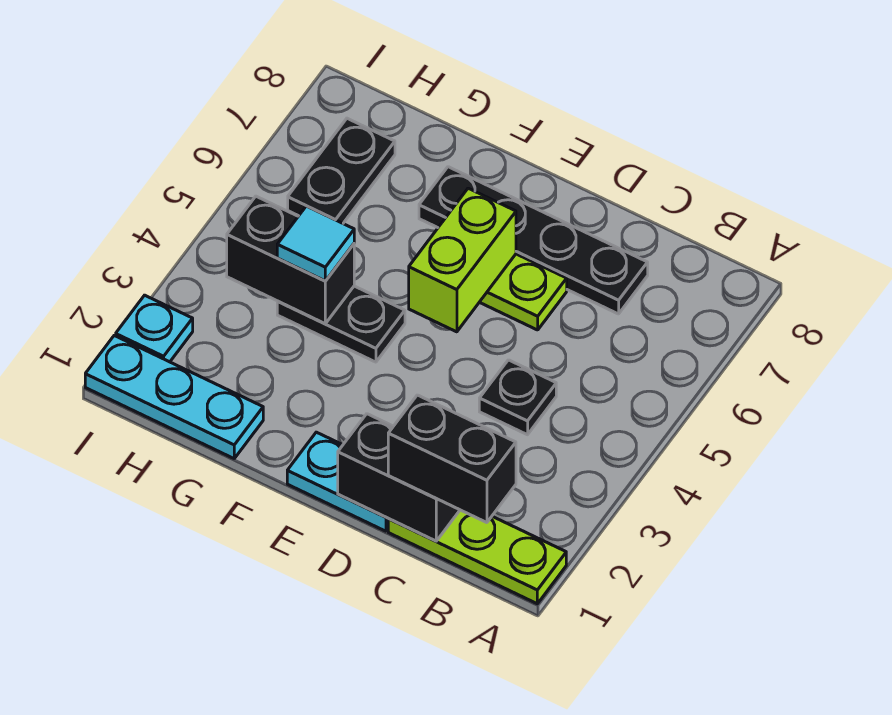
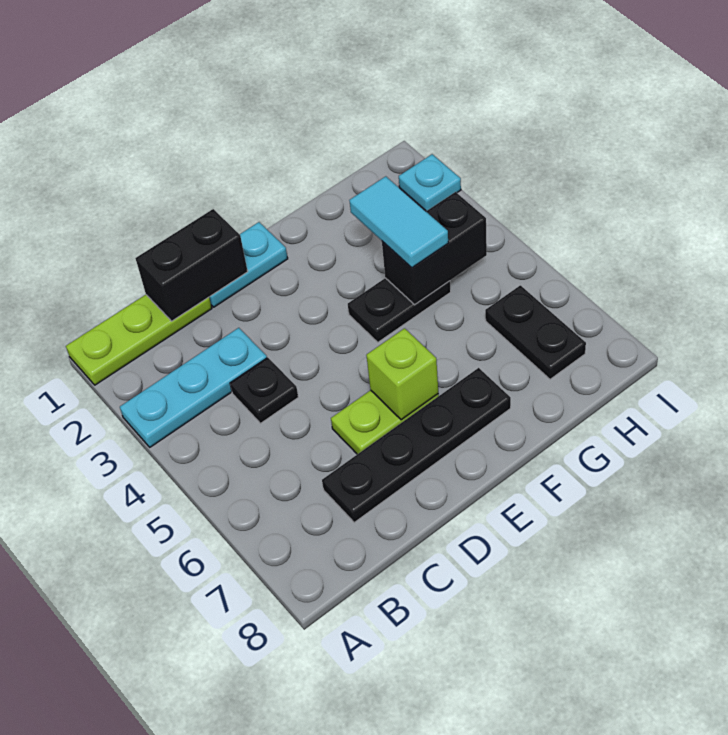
black 1x2 brick [388,395,516,523] -> none
lime 1x2 brick [409,188,516,332] -> lime 1x1 brick [366,328,438,420]
cyan 1x3 plate [85,336,263,458] -> cyan 1x3 plate moved to [120,328,267,447]
cyan 1x1 tile [277,206,354,281] -> cyan 1x2 tile [349,176,448,268]

